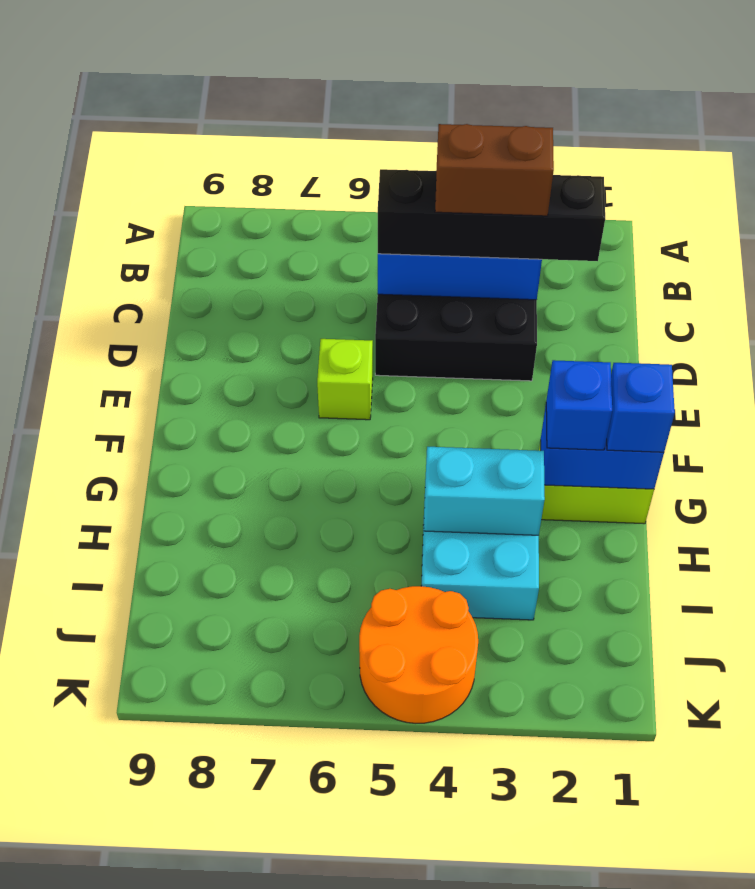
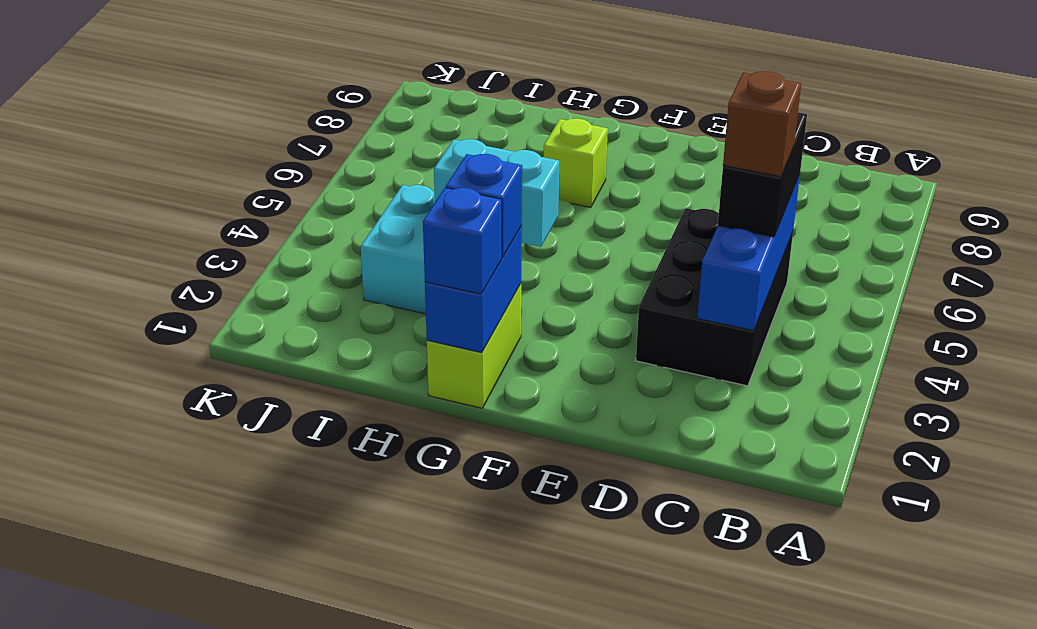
black 1x4 brick [378,169,605,261] -> black 1x2 brick [718,113,807,237]
brown 1x2 brick [435,124,554,216] -> brown 1x1 brick [723,71,801,177]
lime 1x1 brick [317,339,373,420] -> lime 1x1 brick moved to [544,119,608,208]
cyan 1x2 brick [424,447,545,535] -> cyan 1x2 brick turned to [434,139,559,247]
orange 2x2 round brick [359,586,478,723] -> none

